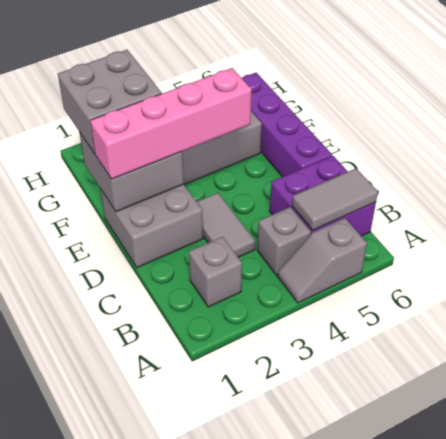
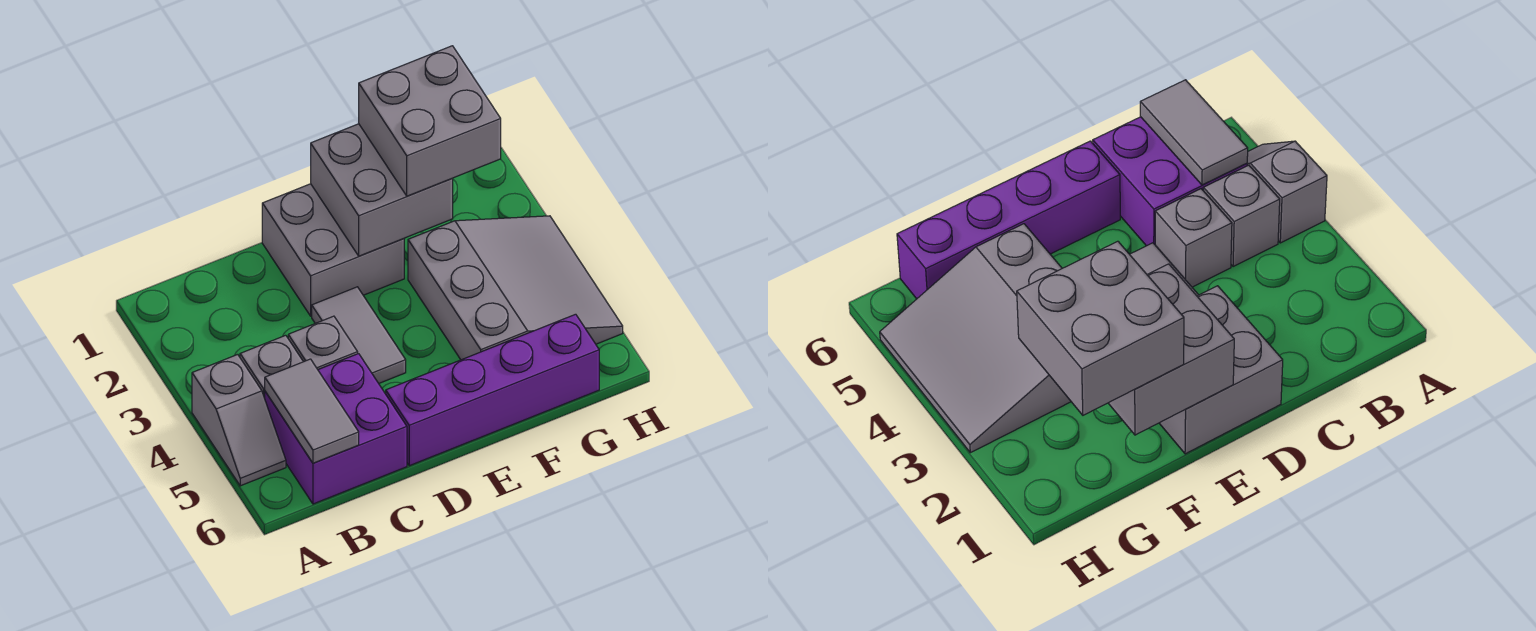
grey 1x2 slope [278,218,367,303] -> grey 1x2 slope turned to [192,355,286,486]
grey 1x1 brick [189,237,242,307] -> grey 1x1 brick moved to [288,316,358,369]
grey 1x2 tile [197,193,255,257] -> grey 1x2 tile turned to [312,287,406,383]
pink 1x4 brick [90,68,252,179] -> none

